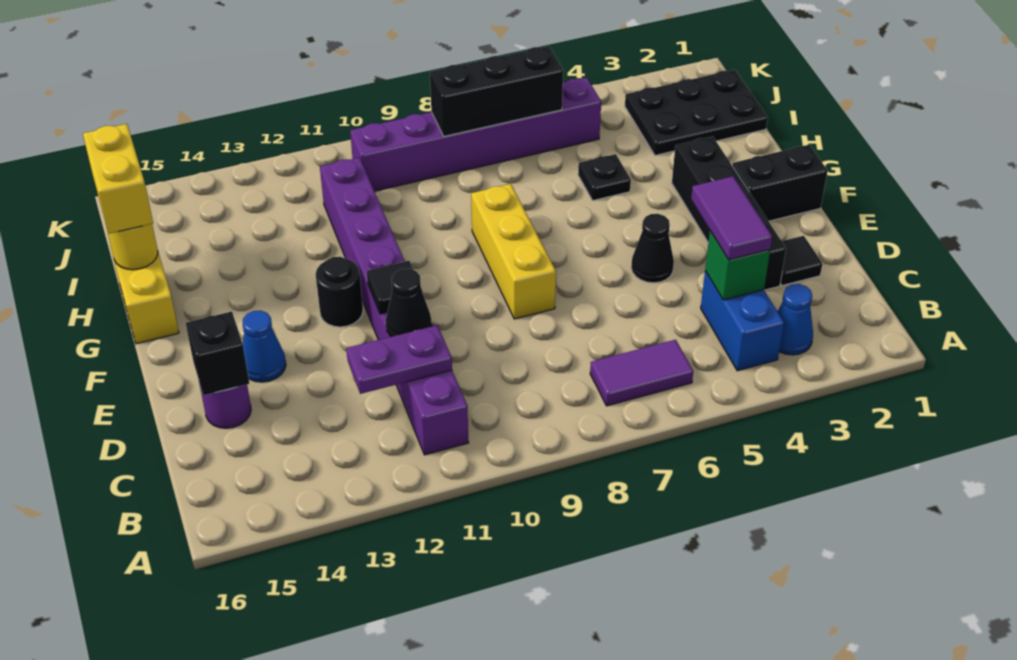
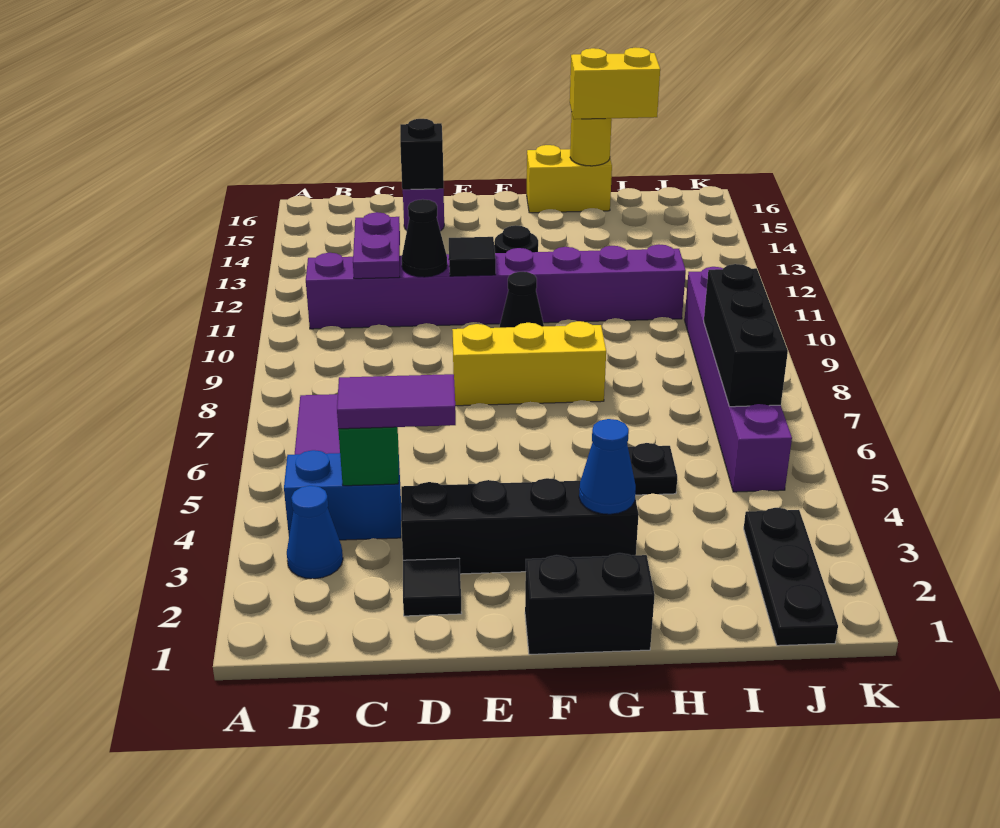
black 1x1 cone [631,214,674,283] -> black 1x1 cone moved to [499,272,544,328]
blue 1x1 cone [243,311,286,382] -> blue 1x1 cone moved to [579,419,636,514]
black 1x2 brick [732,145,827,221] -> black 1x2 brick turned to [525,553,655,654]
black 2x3 plate [625,70,768,155] -> black 1x3 plate [744,508,838,646]

